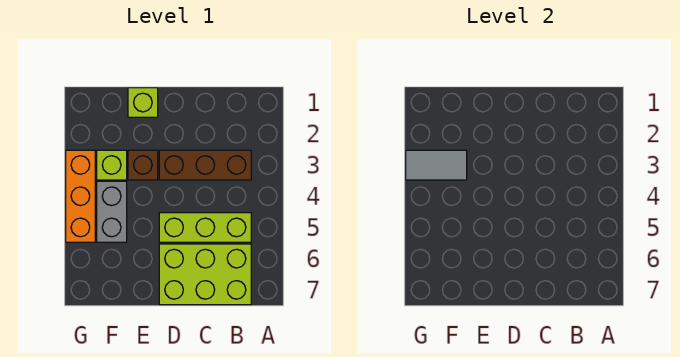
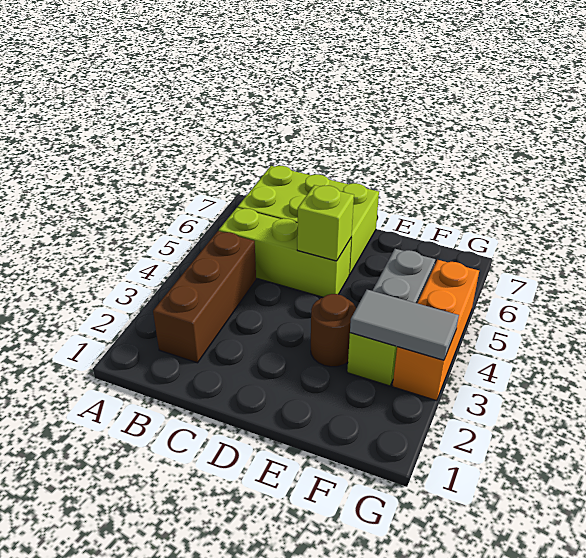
brown 1x3 brick [159,150,251,180] -> brown 1x3 brick turned to [153,231,256,363]
lime 1x1 brick [128,88,158,117] -> lime 1x1 brick moved to [297,185,354,261]
brown 1x1 brick [128,150,158,180] -> brown 1x1 round brick [311,294,356,367]

